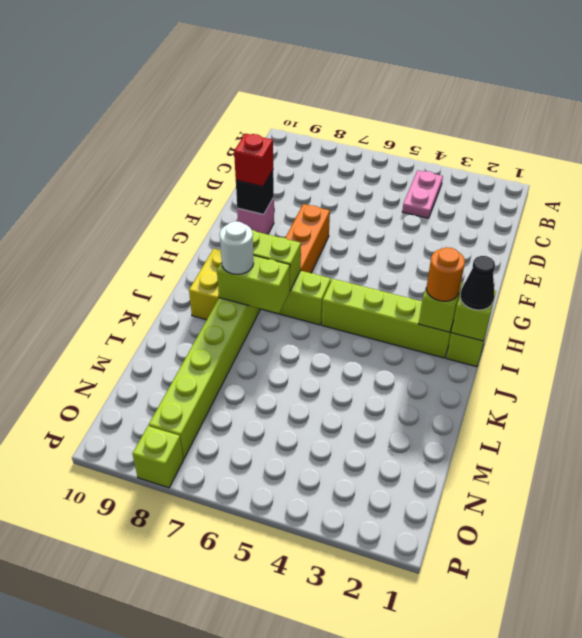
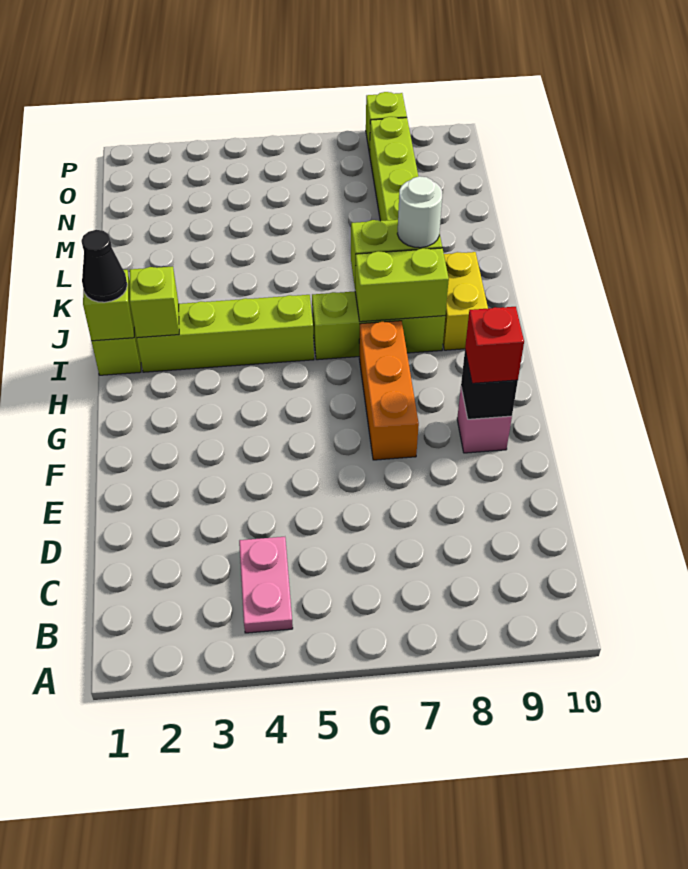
orange 1x1 round brick [426,247,465,301] -> none

